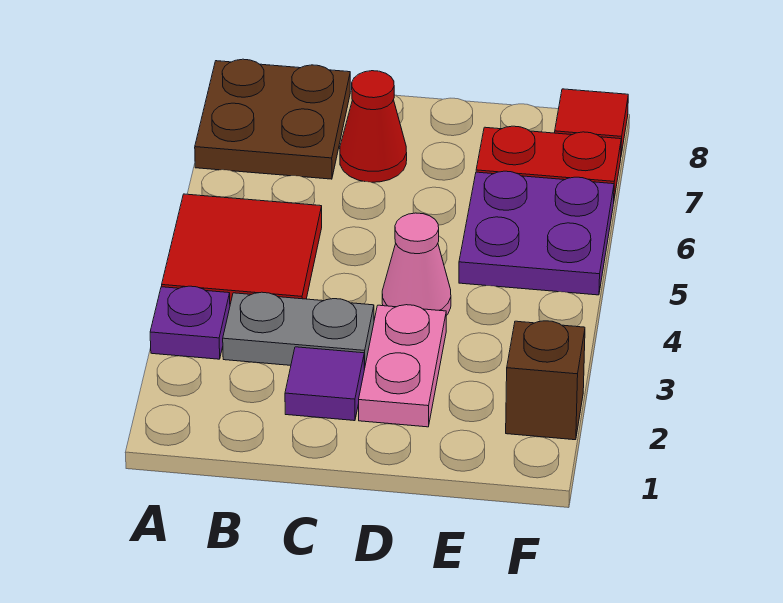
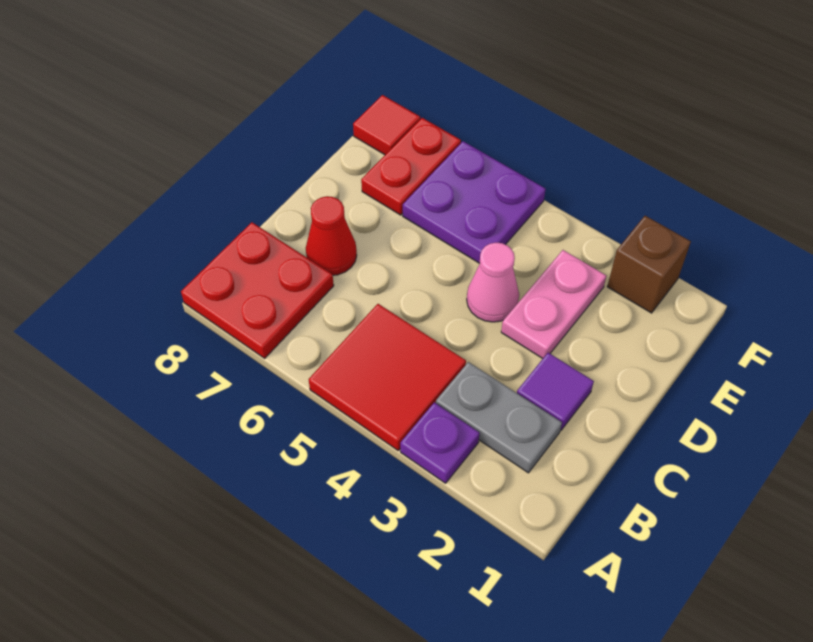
brown 2x2 plate [195,59,350,179] -> red 2x2 plate [181,222,334,358]
grey 1x2 plate [223,292,374,369] -> grey 1x2 plate turned to [436,362,562,473]
pink 1x2 plate [359,305,446,427] -> pink 1x2 plate turned to [501,250,606,358]

